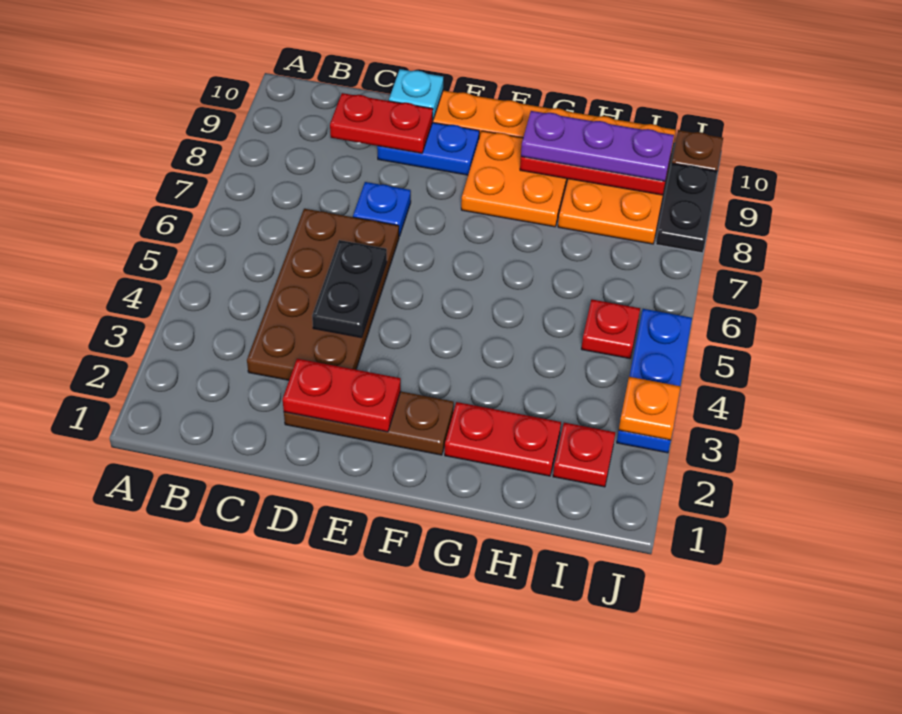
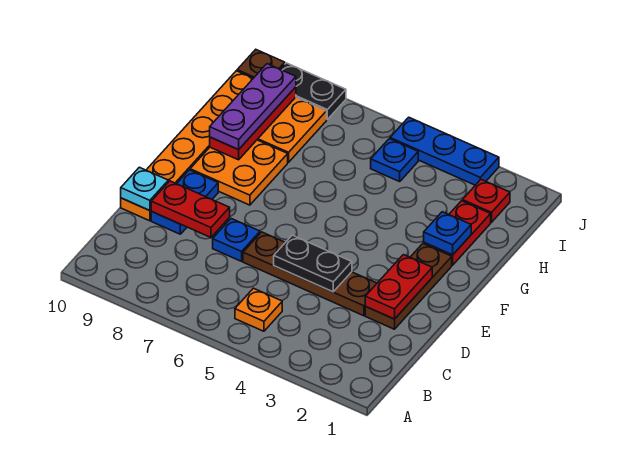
brown 2x4 plate [247,209,399,380] -> brown 1x4 plate [243,232,377,316]
red 1x2 plate [330,93,433,153] -> red 1x2 plate turned to [151,181,230,237]
none -> blue 1x1 plate [424,212,471,255]
red 1x1 plate [581,300,640,359] -> blue 1x1 plate [371,139,418,182]
orange 1x1 plate [619,377,681,440] -> orange 1x1 plate moved to [235,288,282,331]

